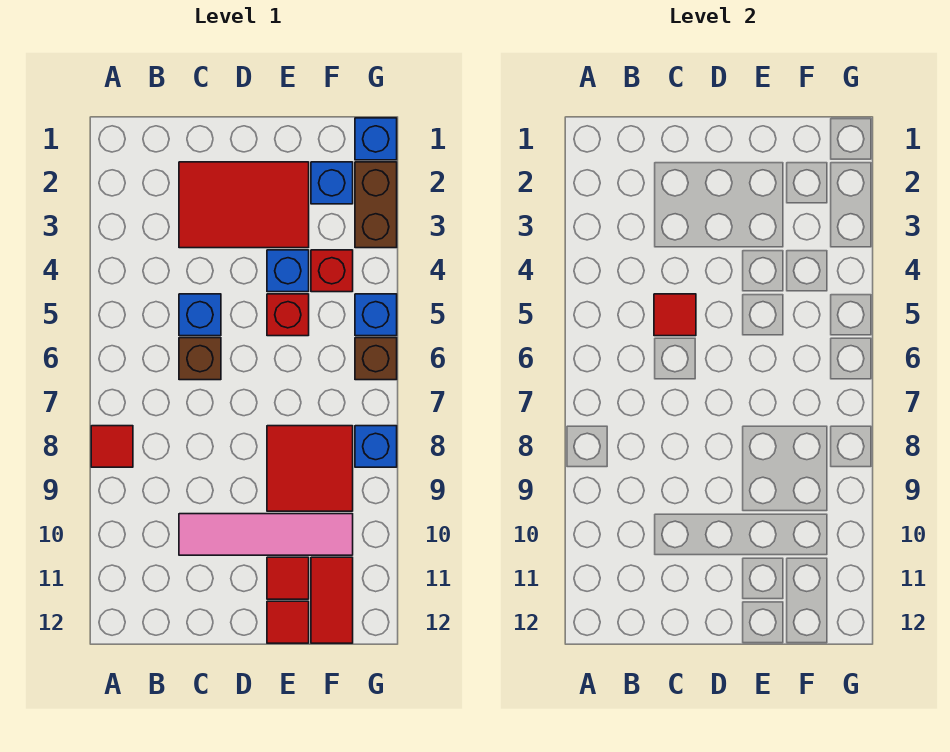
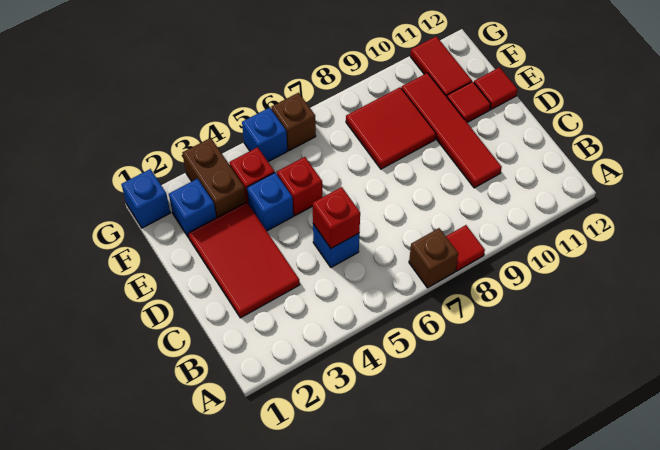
red 1x1 tile [654,294,696,336] -> red 1x1 brick [313,187,360,248]
brown 1x1 brick [179,338,221,380] -> brown 1x1 brick moved to [409,228,458,288]
pink 1x4 tile [179,514,353,555] -> red 1x4 tile [401,73,502,188]
red 1x2 tile [311,557,353,643] -> red 1x2 tile turned to [410,36,472,97]
brown 1x2 brick [355,162,397,248] -> brown 1x2 brick turned to [182,138,246,218]
blue 1x1 brick [355,426,397,467] -> none

